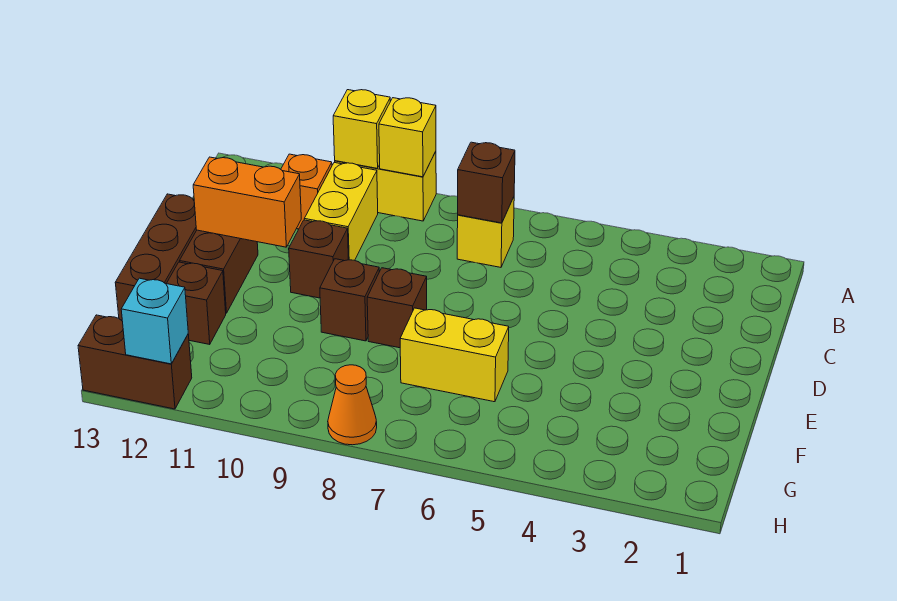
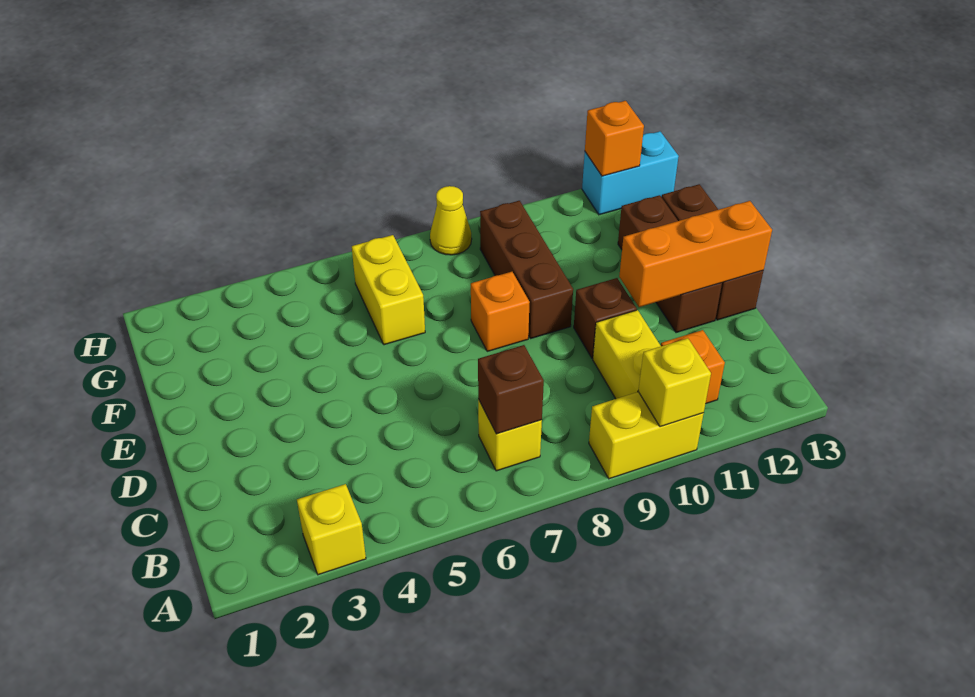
yellow 1x1 brick [379,98,436,177] -> yellow 1x1 brick moved to [297,484,366,575]
orange 1x2 brick [193,157,301,247] -> orange 1x3 brick [619,201,772,307]
brown 1x1 brick [367,268,427,348] -> orange 1x1 brick [471,272,530,351]
brown 1x1 brick [320,259,379,341] -> brown 1x3 brick [480,201,573,339]
yellow 1x2 brick [400,308,509,402] -> yellow 1x2 brick turned to [352,235,425,345]
orange 1x1 cone [328,365,377,445] -> yellow 1x1 cone [430,186,472,255]
brown 1x2 brick [78,315,192,409] -> cyan 1x2 brick [582,131,679,215]
cyan 1x1 brick [121,278,188,364] -> orange 1x1 brick [585,101,644,176]

